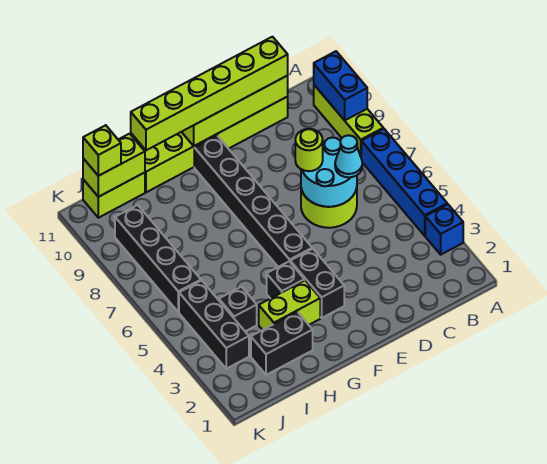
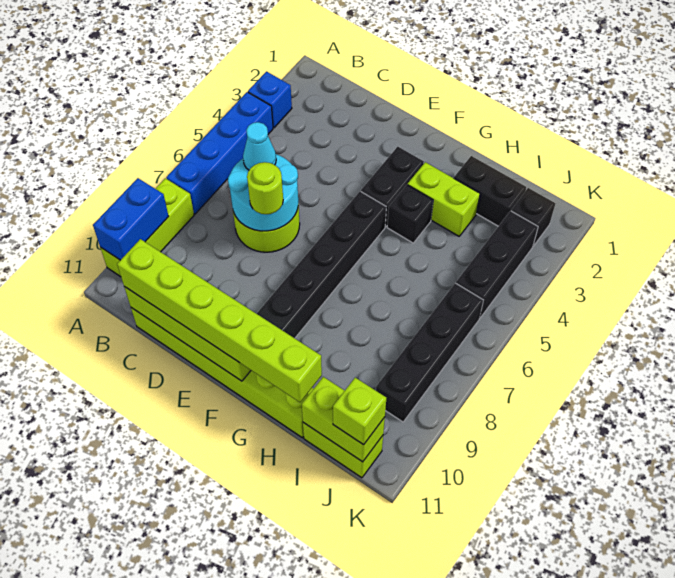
black 1x1 brick [219,287,257,331] -> black 1x1 brick moved to [511,188,556,246]

